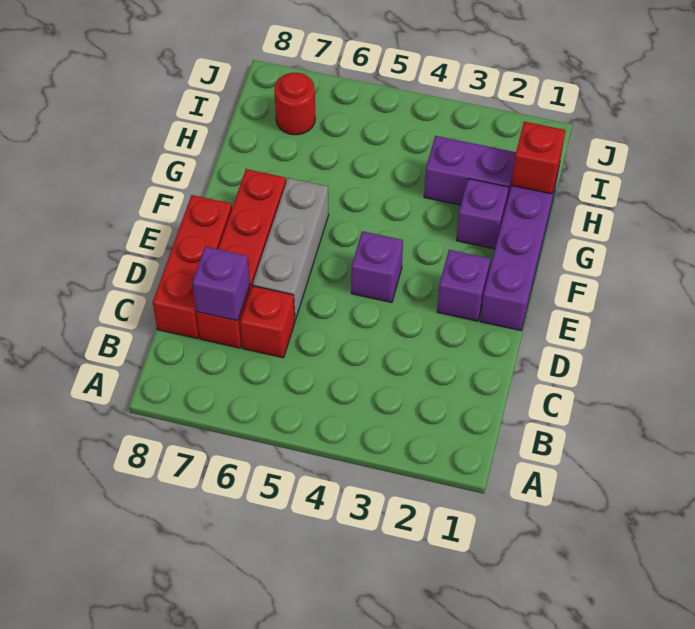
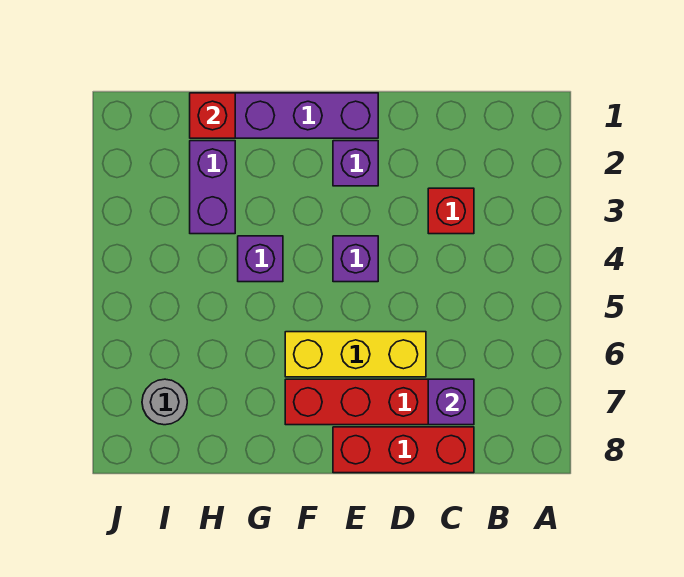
red 1x1 brick [240,286,295,358] -> red 1x1 brick moved to [428,188,474,234]
grey 1x3 brick [253,178,329,320] -> yellow 1x3 brick [285,332,426,377]
purple 1x1 brick [456,179,509,249] -> purple 1x1 brick moved to [238,236,283,282]
red 1x1 round brick [274,73,315,135] -> grey 1x1 round brick [142,379,187,425]

